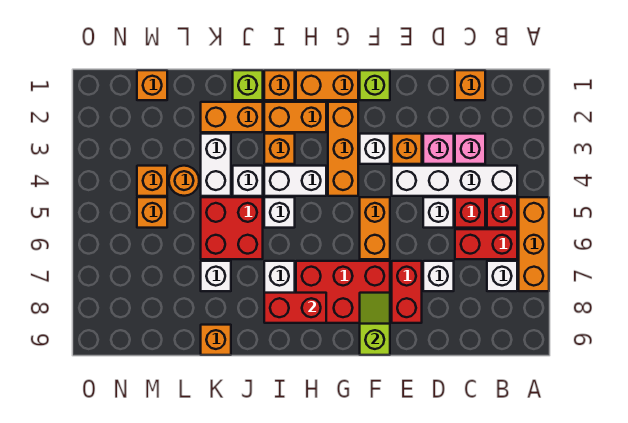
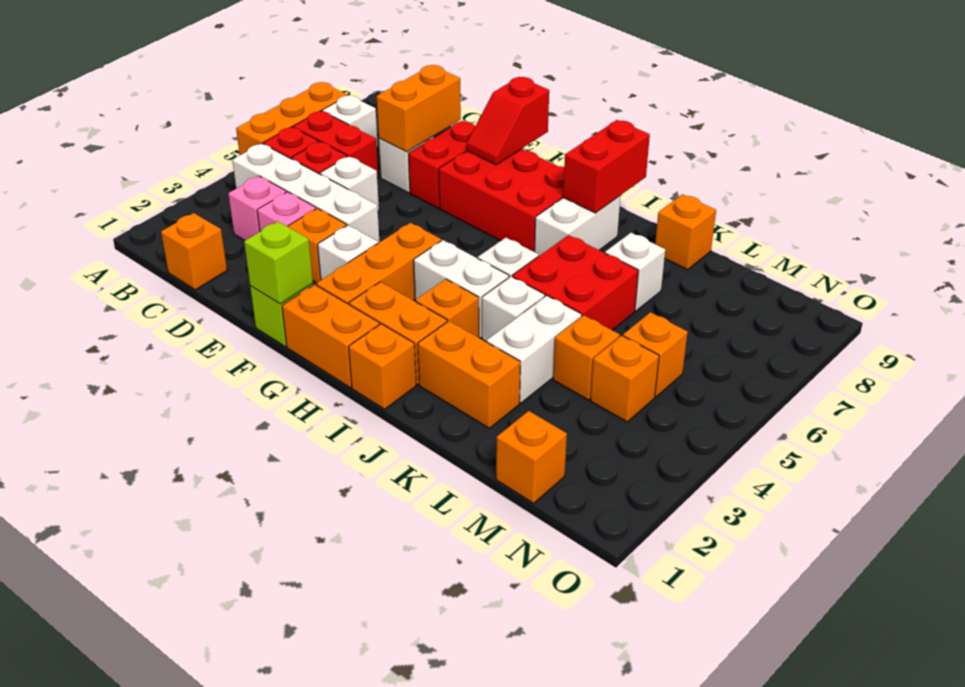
orange 1x2 brick [360,197,390,259] -> orange 1x2 brick moved to [377,65,461,152]
lime 1x2 slope [360,293,390,355] -> red 1x2 slope [467,77,549,165]
red 1x2 brick [264,293,326,323] -> red 1x2 brick turned to [563,120,650,213]
lime 1x1 brick [233,70,263,100] -> lime 1x1 brick moved to [244,221,313,304]
orange 1x1 round brick [169,166,199,196] -> orange 1x1 brick [553,315,620,400]

